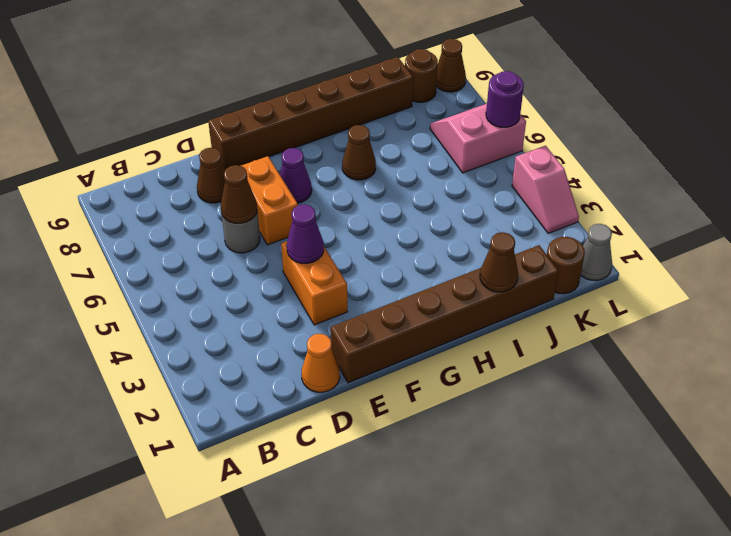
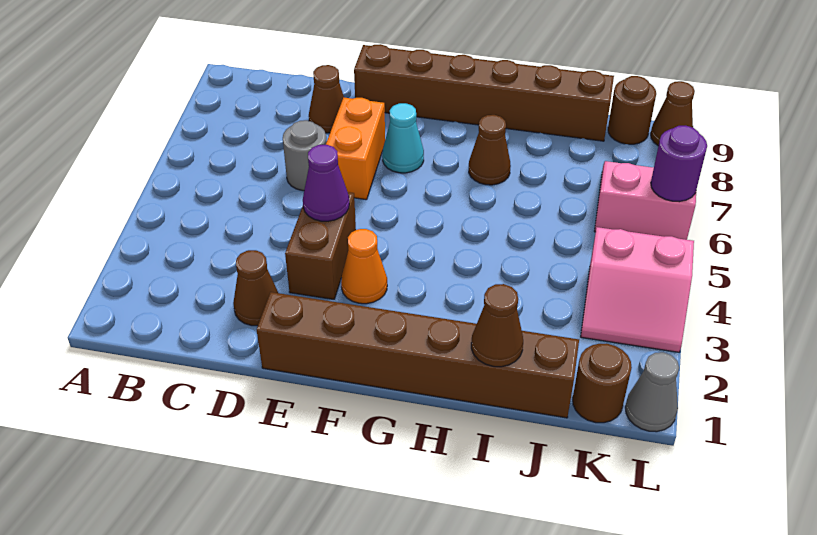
orange 1x1 cone [302,334,340,392] -> orange 1x1 cone moved to [341,229,387,304]
brown 1x1 cone [221,165,257,223] -> brown 1x1 cone moved to [233,250,278,326]
orange 1x2 brick [281,241,348,325] -> brown 1x2 brick [285,192,356,299]
purple 1x1 cone [280,148,312,203] -> cyan 1x1 cone [382,103,424,173]
pink 1x2 slope [512,146,579,233] -> pink 2x2 slope [581,227,694,352]

